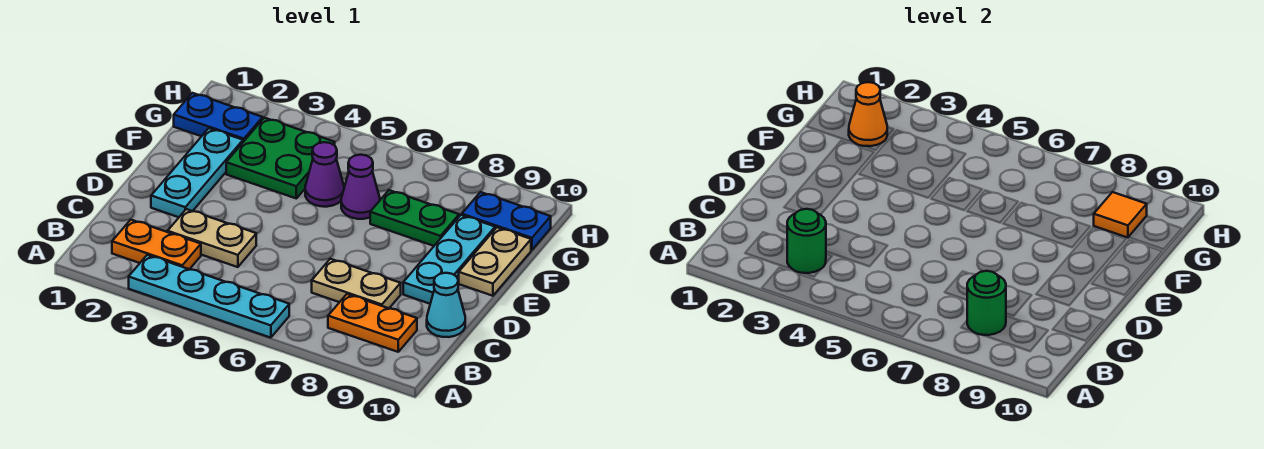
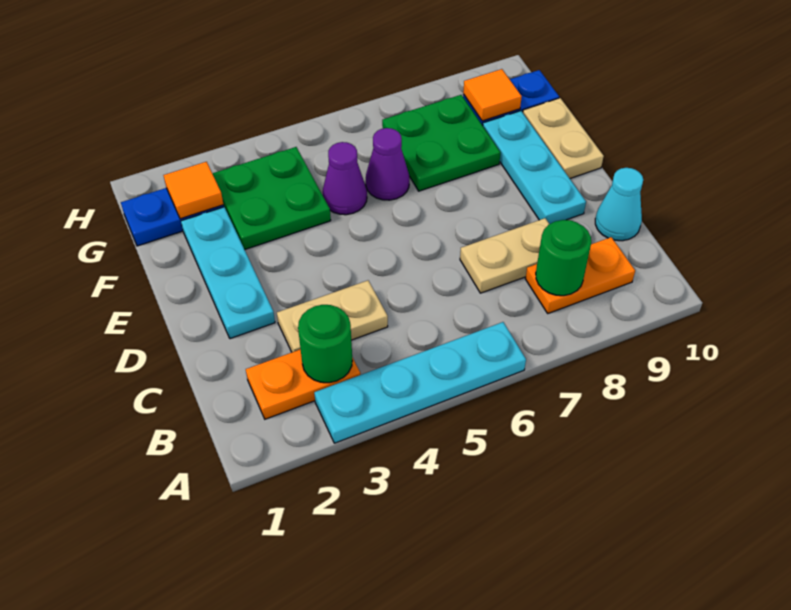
green 1x2 plate [370,190,459,246] -> green 2x2 plate [382,95,500,191]
orange 1x1 cone [849,82,887,146] -> orange 1x1 tile [163,162,223,219]

